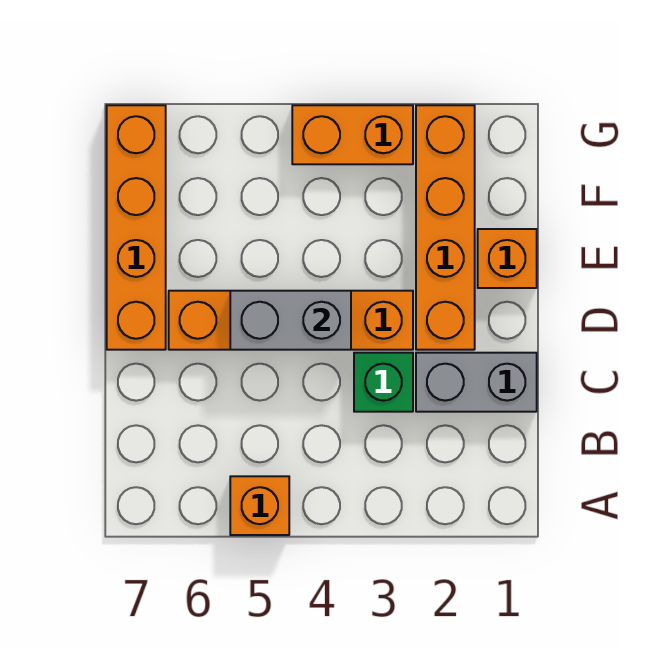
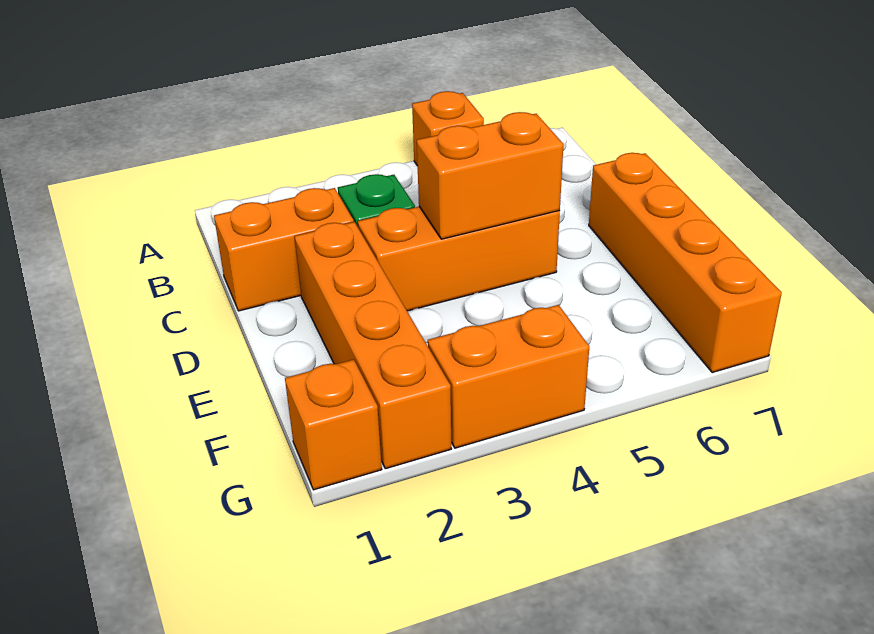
grey 1x2 brick [416,353,537,412] -> orange 1x2 brick [214,188,354,311]
orange 1x4 brick [169,291,413,350] -> orange 1x3 brick [358,207,560,311]
grey 1x2 brick [230,291,351,350] -> orange 1x2 brick [417,112,563,239]
orange 1x1 brick [478,229,537,288] -> orange 1x1 brick moved to [285,360,382,490]

